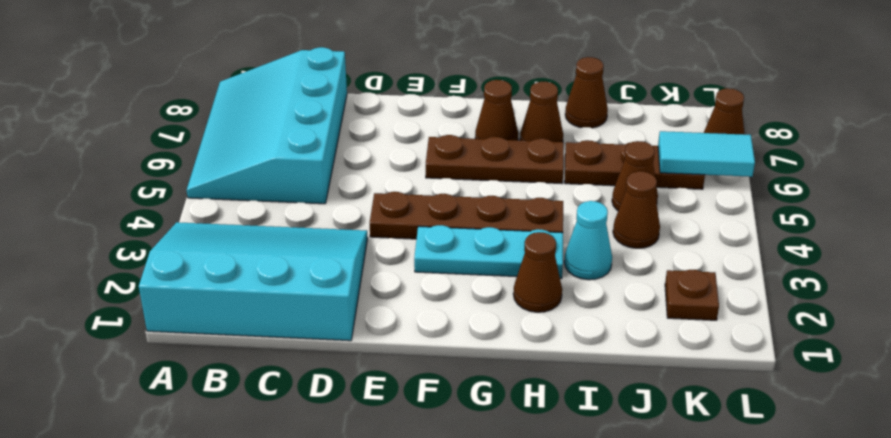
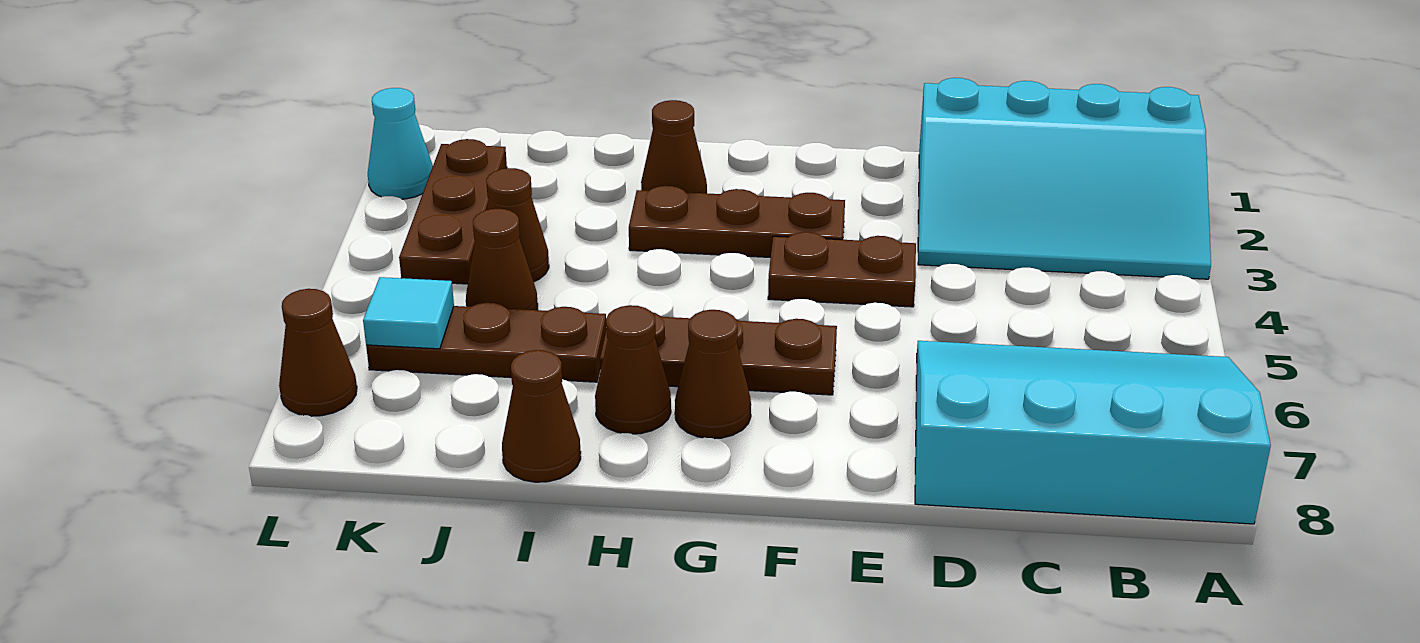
cyan 3x4 slope [187,47,347,204] -> cyan 3x4 slope turned to [915,341,1271,524]
brown 1x4 plate [370,192,563,239] -> brown 1x2 plate [768,232,916,307]
cyan 1x3 plate [414,225,563,279] -> brown 1x3 plate [629,186,845,258]
cyan 1x1 cone [564,201,612,280] -> cyan 1x1 cone moved to [368,88,433,199]
brown 1x1 plate [665,270,719,320] -> brown 1x3 plate [399,139,507,284]
cyan 1x2 tile [658,131,755,177] -> cyan 1x1 tile [363,277,454,349]

